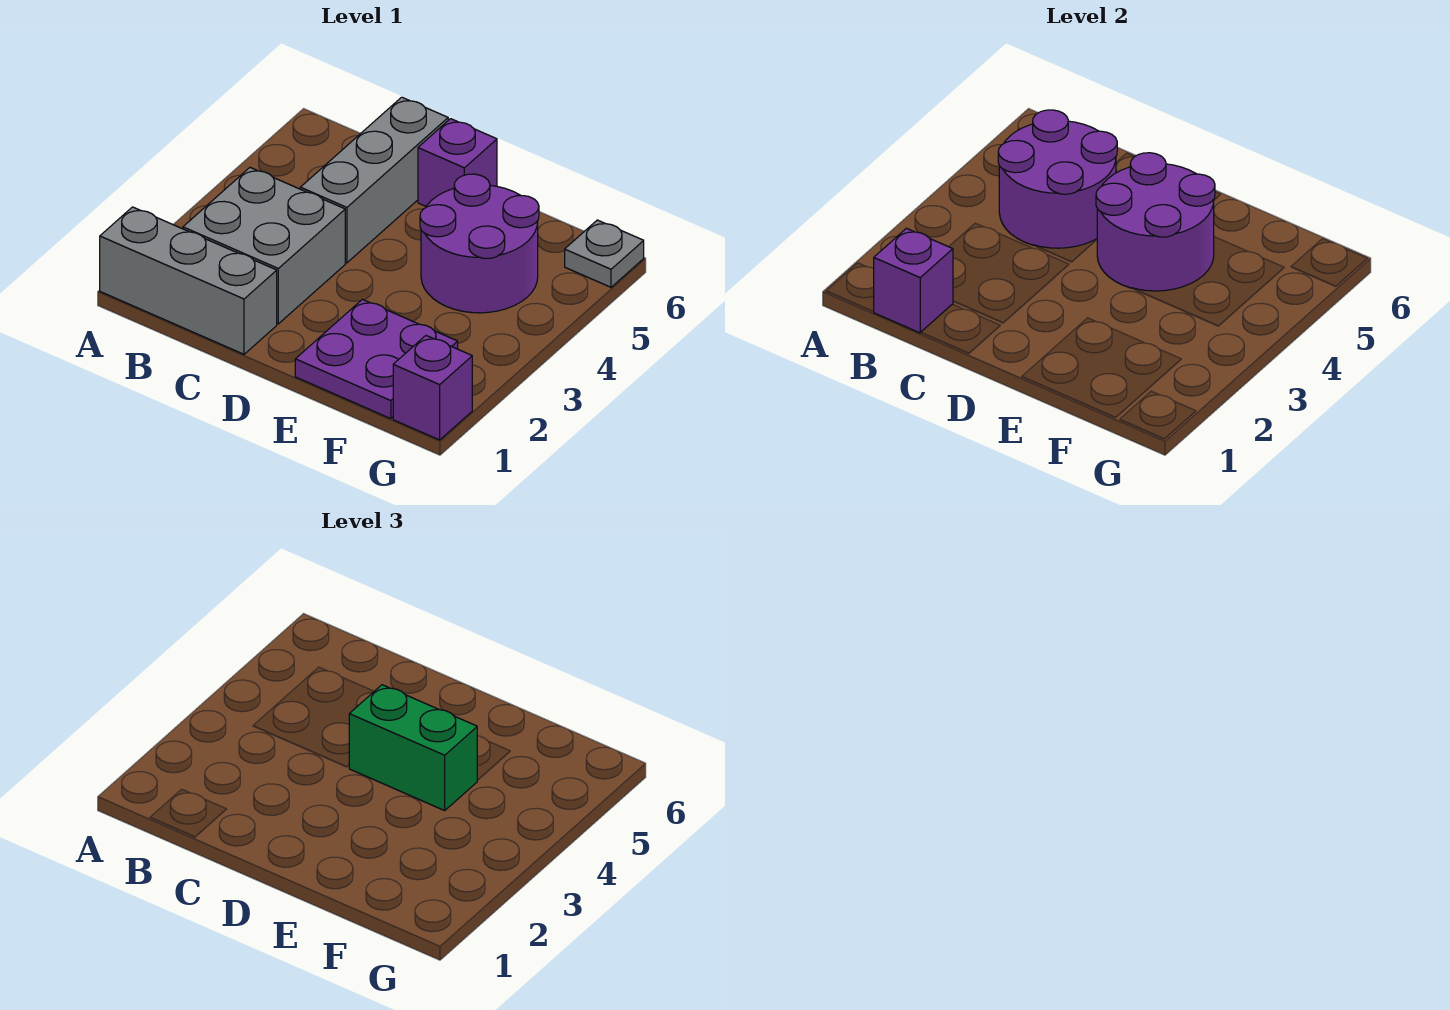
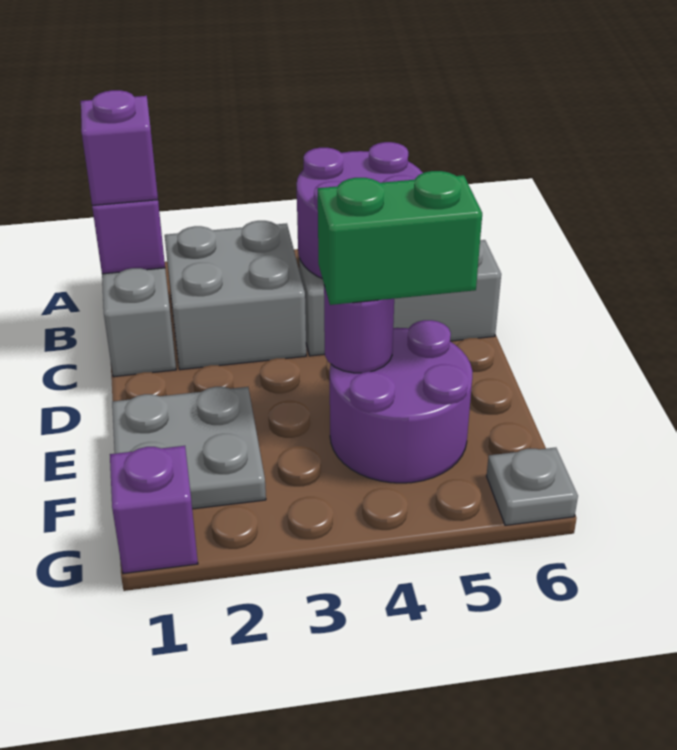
purple 2x2 round brick [1096,153,1215,291] -> purple 1x1 round brick [324,286,394,373]
green 1x2 brick [349,685,477,811] -> green 1x2 brick turned to [318,171,482,305]
purple 1x1 brick [418,119,497,206] -> purple 1x1 brick moved to [81,90,158,205]
purple 2x2 plate [295,299,458,419] -> grey 2x2 plate [112,387,266,509]

